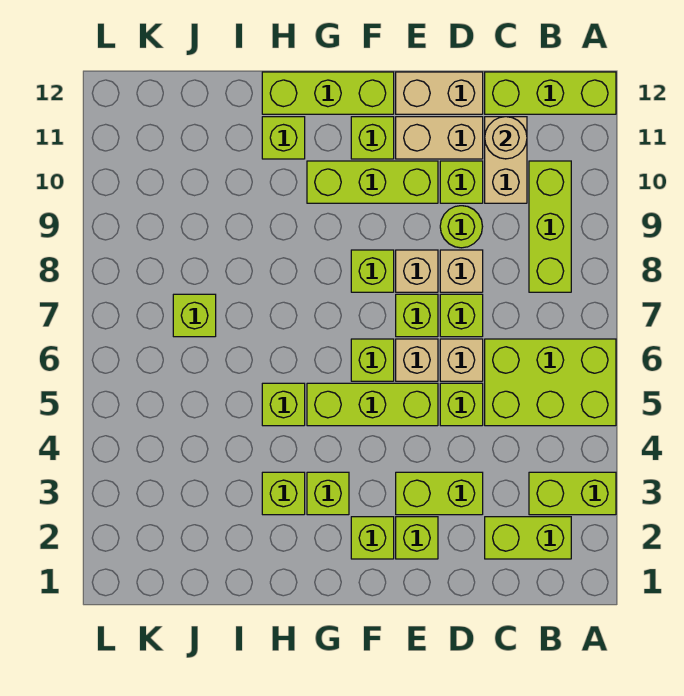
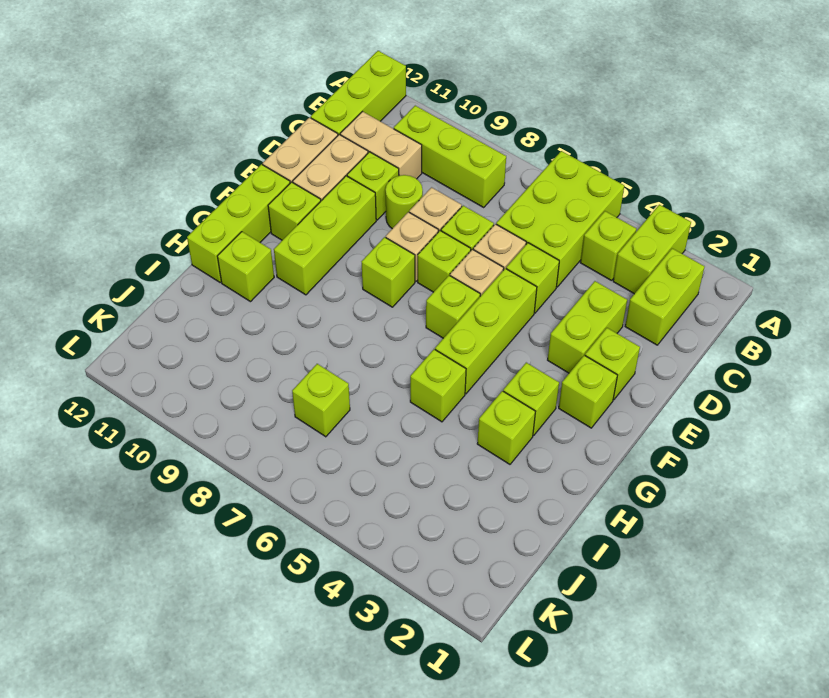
none -> lime 1x1 brick [581,211,636,281]
tan 1x1 round brick [485,117,527,159] -> none

